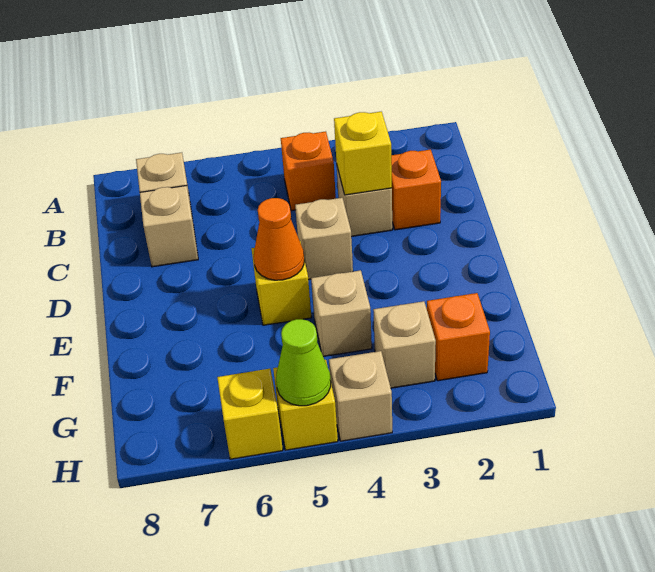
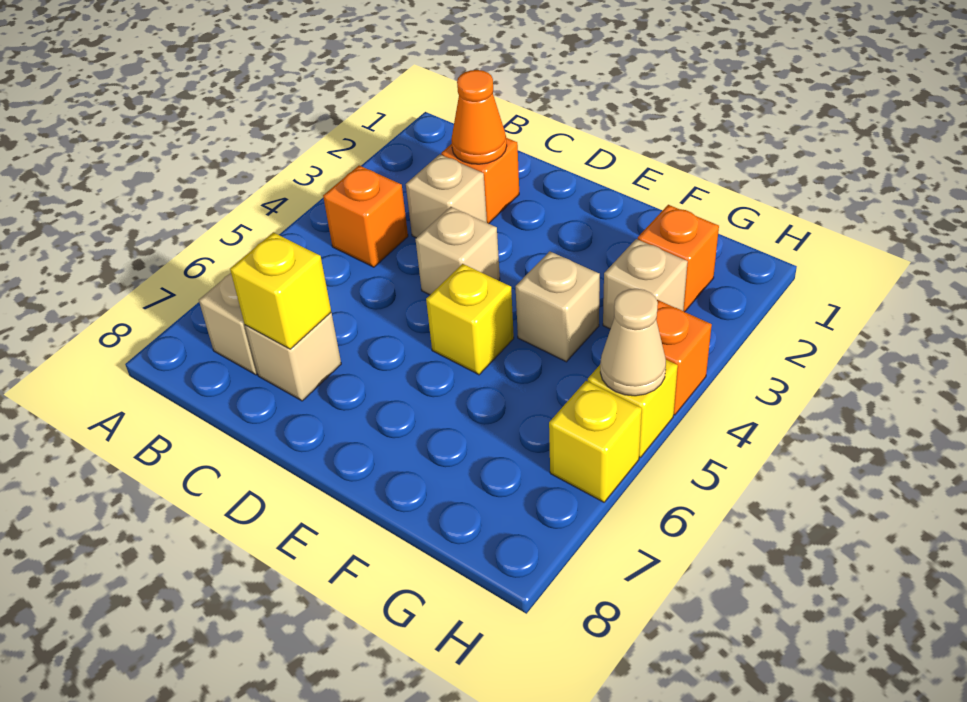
yellow 1x1 brick [334,112,392,195] -> yellow 1x1 brick moved to [230,233,331,349]
orange 1x1 cone [254,198,304,280] -> orange 1x1 cone moved to [451,70,507,164]
tan 1x1 brick [329,351,392,441] -> orange 1x1 brick [656,300,712,415]
lime 1x1 cone [276,319,331,406] -> tan 1x1 cone [600,289,666,396]

